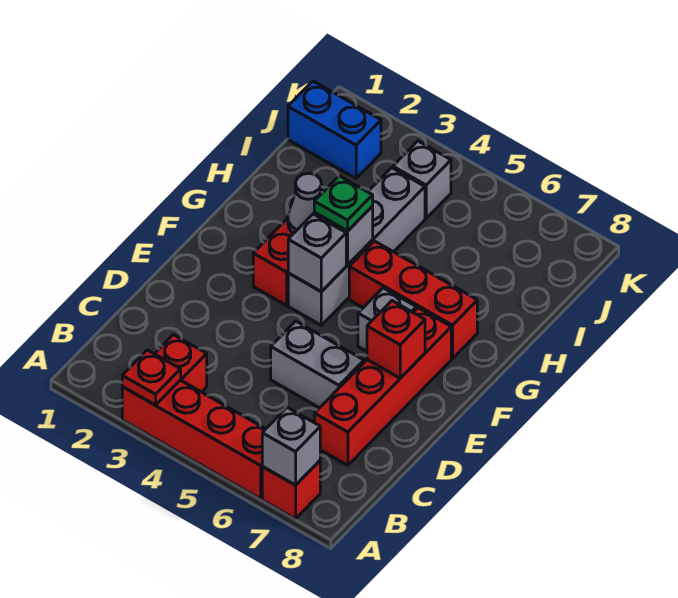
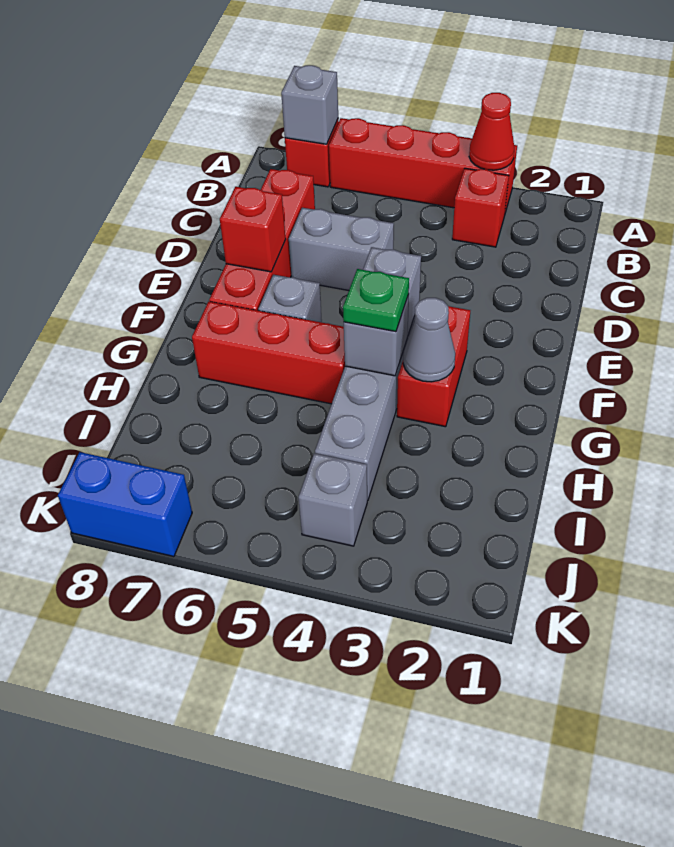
red 1x1 plate [122,350,181,405] -> red 1x1 cone [469,93,514,170]
blue 1x2 brick [288,81,381,178] -> blue 1x2 brick moved to [58,452,192,557]

